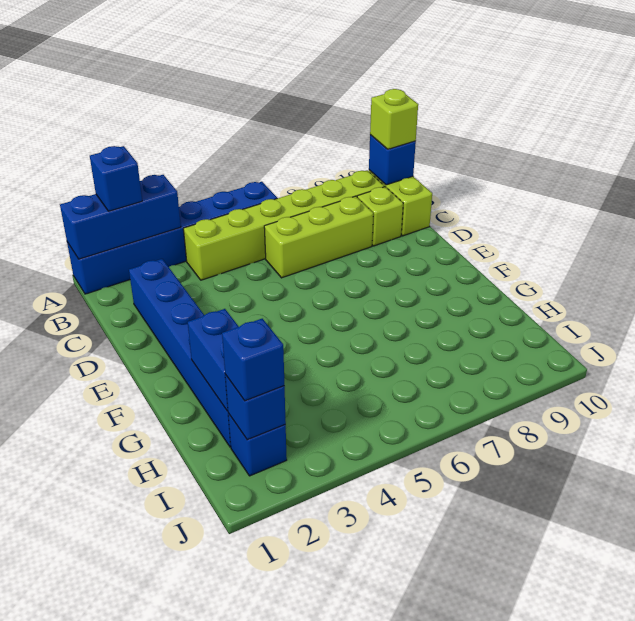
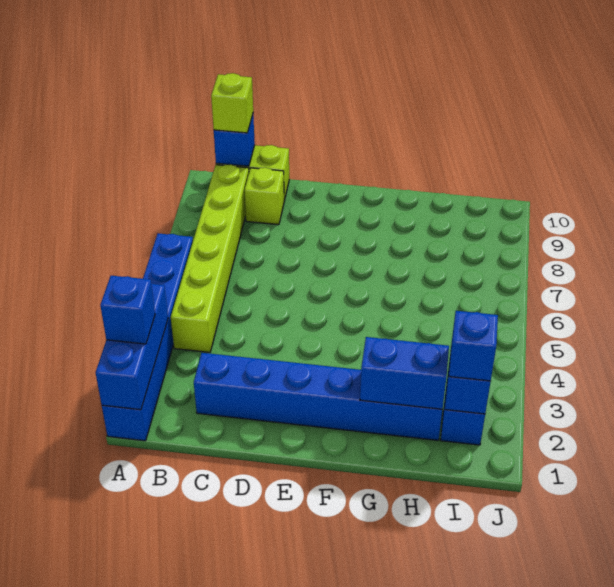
lime 1x3 brick [264,196,373,278] -> none

